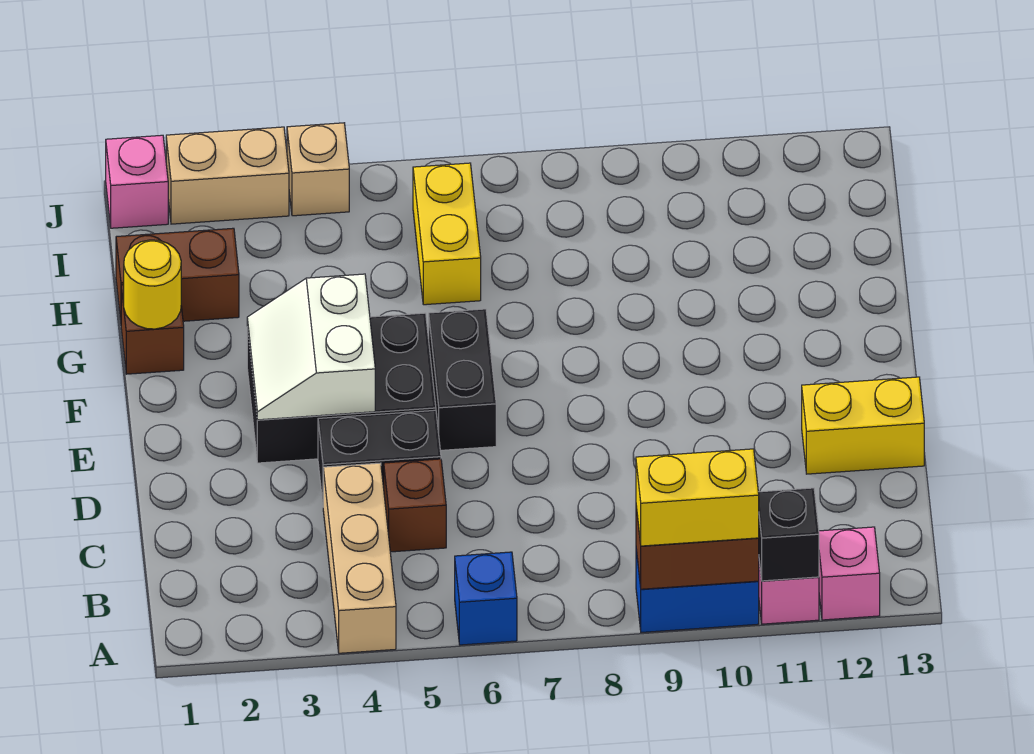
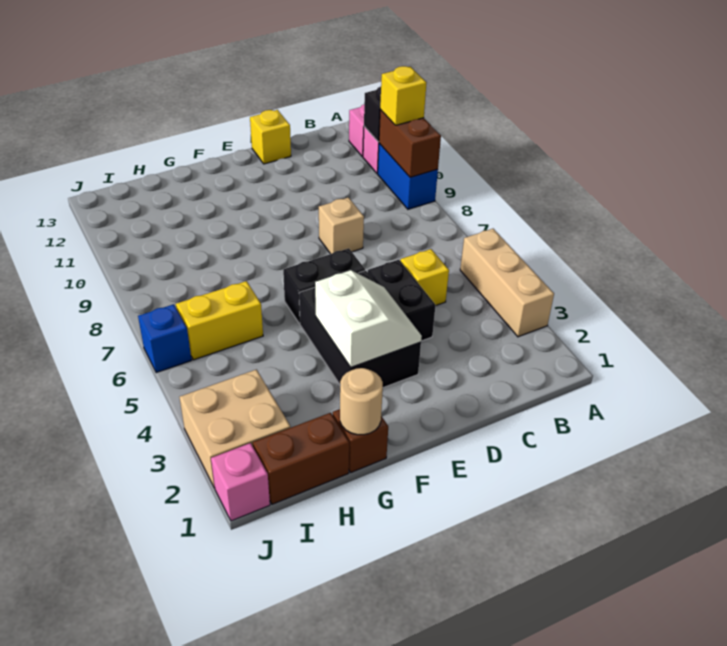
tan 1x3 brick [323,463,396,653] -> tan 1x3 brick turned to [460,229,554,337]
blue 1x1 brick [455,552,517,645] -> blue 1x1 brick moved to [138,304,191,373]
yellow 1x2 brick [636,449,759,546] -> yellow 1x1 brick [380,66,426,125]
brown 1x1 brick [384,459,446,552] -> yellow 1x1 brick [400,249,449,305]
yellow 1x2 brick [802,377,924,474] -> yellow 1x1 brick [250,110,291,164]
white 2x2 slope [247,274,375,420] -> white 2x2 slope turned to [315,270,422,367]
yellow 1x1 round brick [124,240,181,329] -> tan 1x1 round brick [340,368,383,435]
brown 1x2 brick [116,228,239,321] -> brown 1x2 brick turned to [253,413,349,504]
tan 1x2 brick [166,127,289,224] -> tan 2x2 brick [180,370,290,488]
tan 1x1 brick [287,123,349,216] -> tan 1x1 brick moved to [319,198,364,254]

